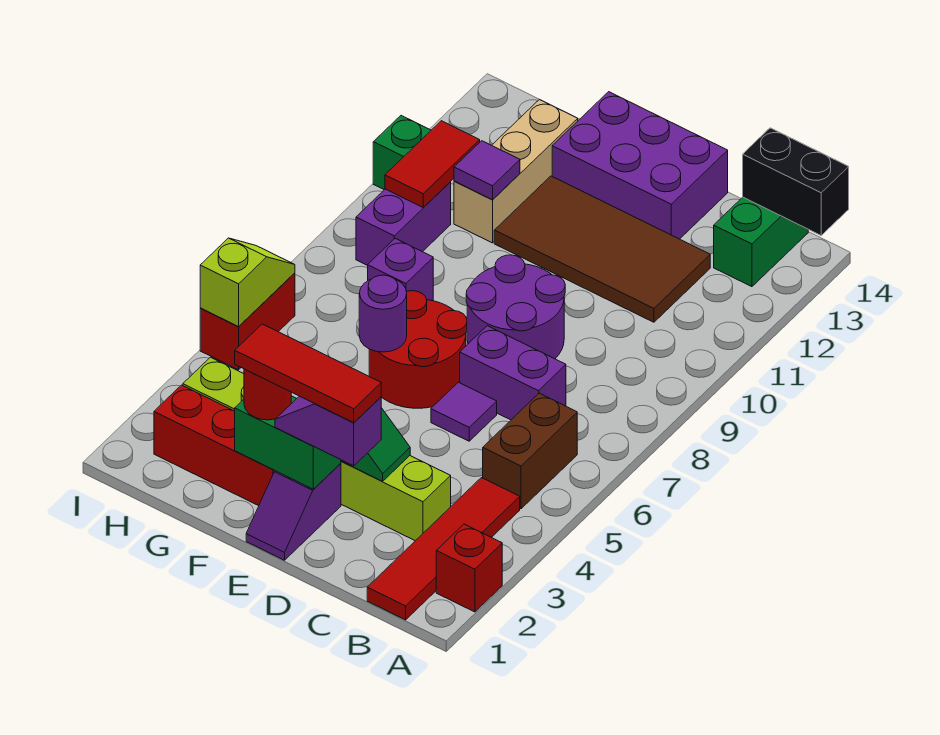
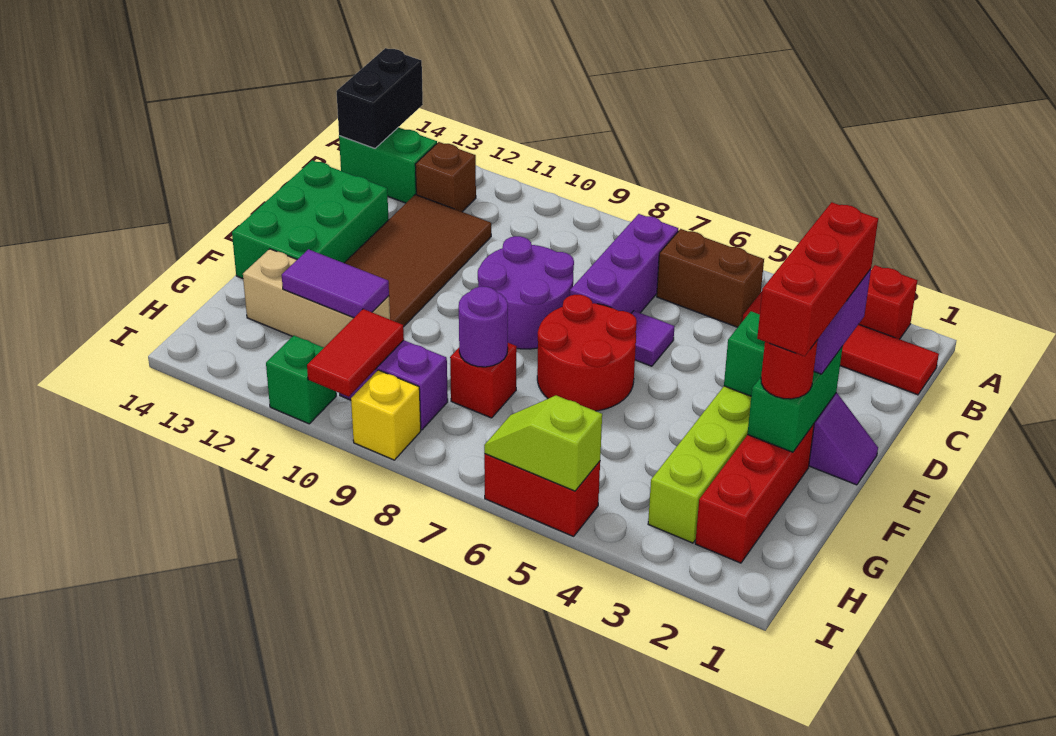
none -> brown 1x1 brick [415,142,476,212]
purple 1x2 brick [460,326,566,420] -> purple 1x3 brick [570,214,678,313]
red 1x3 tile [235,324,381,423] -> red 1x3 brick [757,202,878,356]
purple 2x3 brick [552,92,728,239] -> green 2x3 brick [232,160,389,279]
purple 1x1 round brick [359,275,407,352] -> purple 1x1 round brick moved to [459,287,508,367]
purple 1x1 brick [368,239,433,301] -> red 1x1 brick [450,343,517,418]
purple 1x1 tile [454,141,520,200] -> purple 1x2 tile [282,249,389,318]
red 1x2 tile [385,121,480,208] -> red 1x2 tile turned to [307,309,404,397]
none -> yellow 1x1 brick [351,370,421,460]

